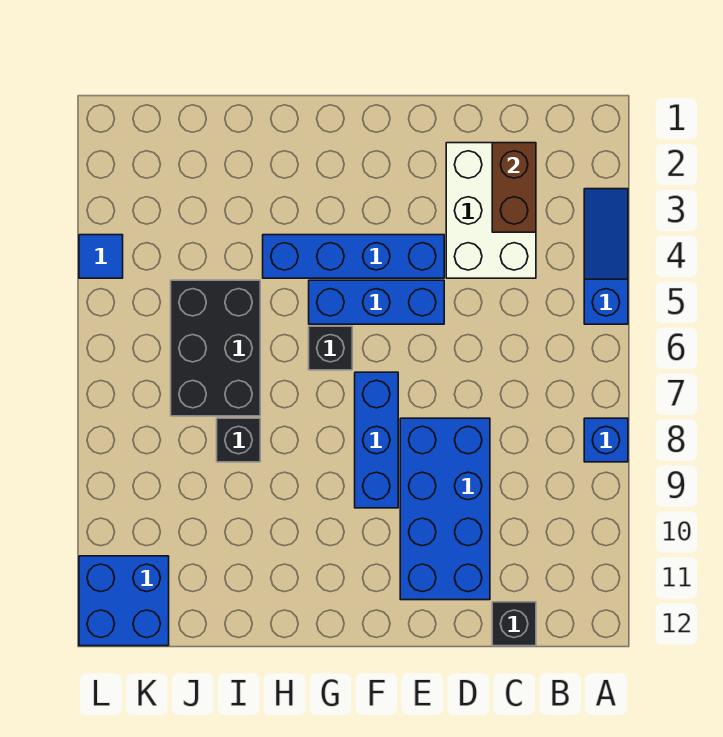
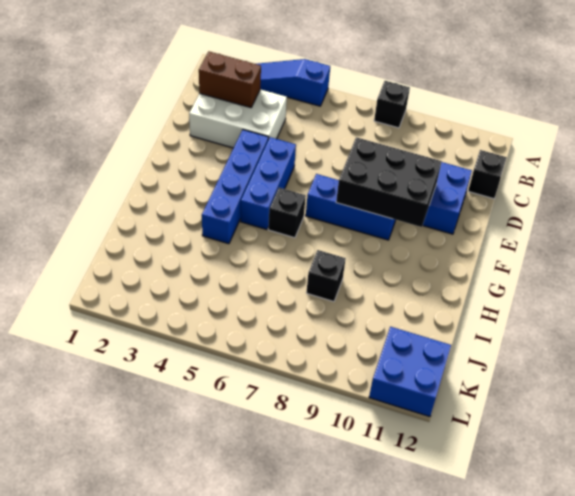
blue 1x1 brick [584,418,628,462] -> black 1x1 brick [374,81,410,128]
black 2x3 brick [171,280,260,416] -> black 2x3 brick moved to [336,137,442,227]
blue 1x1 tile [79,235,123,278] -> none

